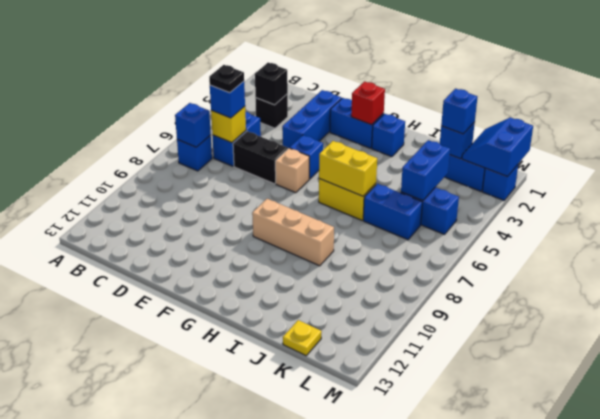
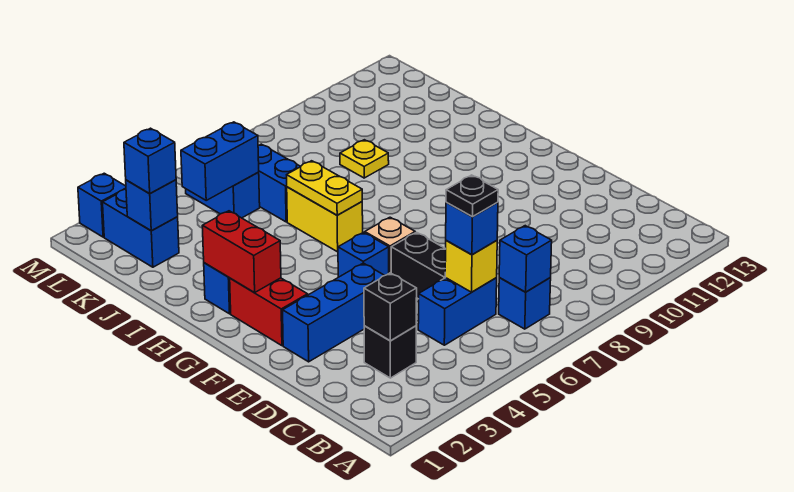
blue 1x2 brick [330,98,384,148] -> red 1x2 brick [230,278,308,346]
red 1x1 brick [351,81,385,125] -> red 1x2 brick [202,211,281,292]
tan 1x3 brick [252,199,334,266] -> none
yellow 1x2 brick [319,141,377,196] -> yellow 1x2 plate [287,161,362,215]
yellow 1x1 plate [283,320,322,356] -> yellow 1x1 plate moved to [340,140,389,178]
blue 2x2 slope [462,117,533,177] -> none

